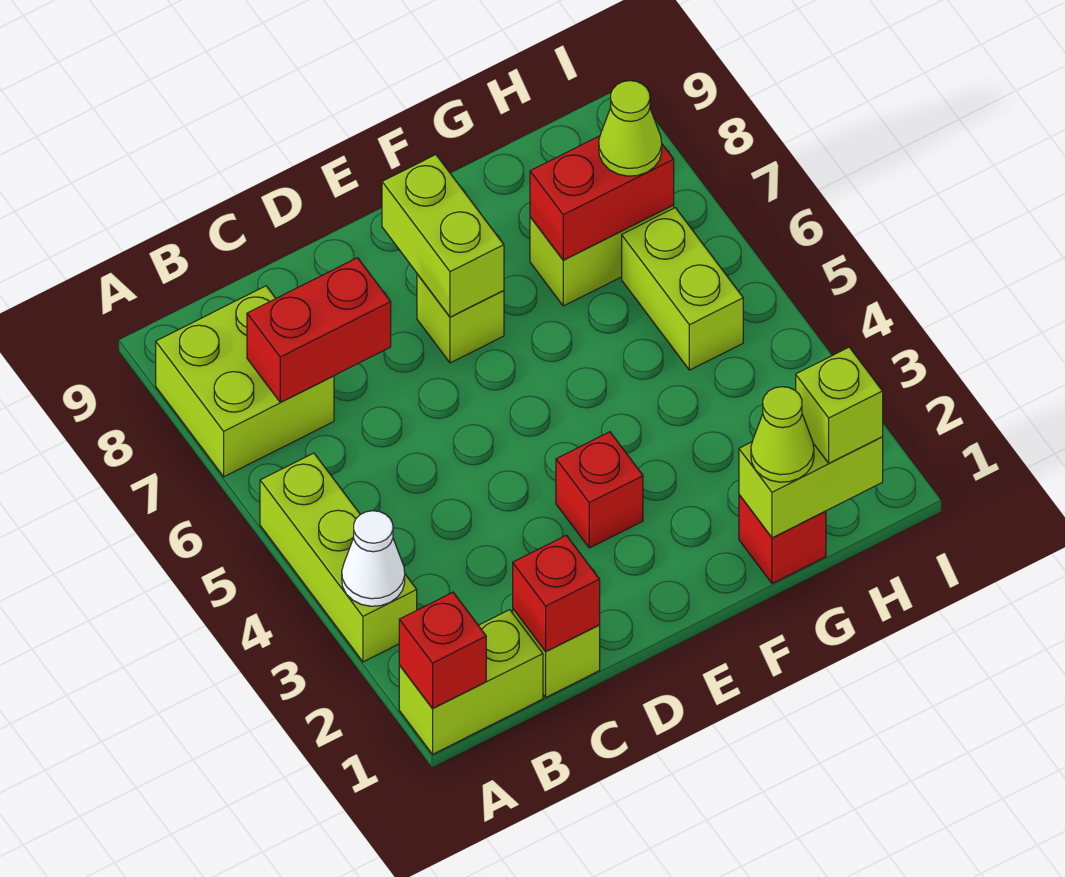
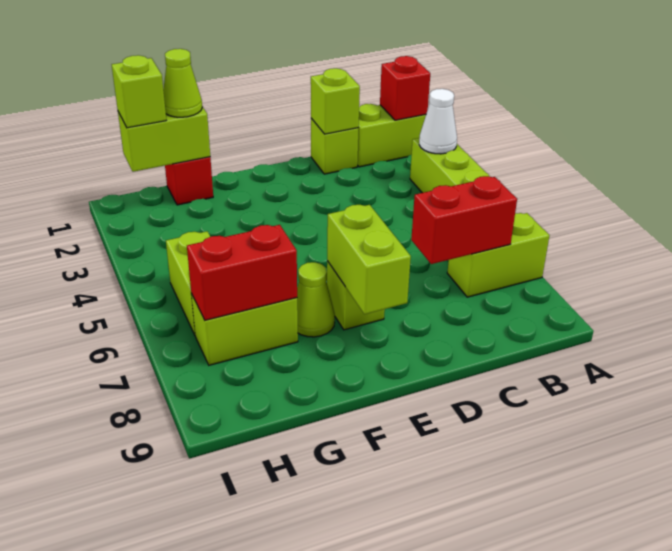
lime 2x2 brick [156,286,334,477] -> lime 1x2 brick [447,213,549,297]
red 1x1 brick [513,535,600,652] -> lime 1x1 brick [311,68,360,134]
red 1x1 brick [556,432,643,548] -> none
lime 1x1 cone [599,81,662,176] -> lime 1x1 cone moved to [297,262,335,337]

